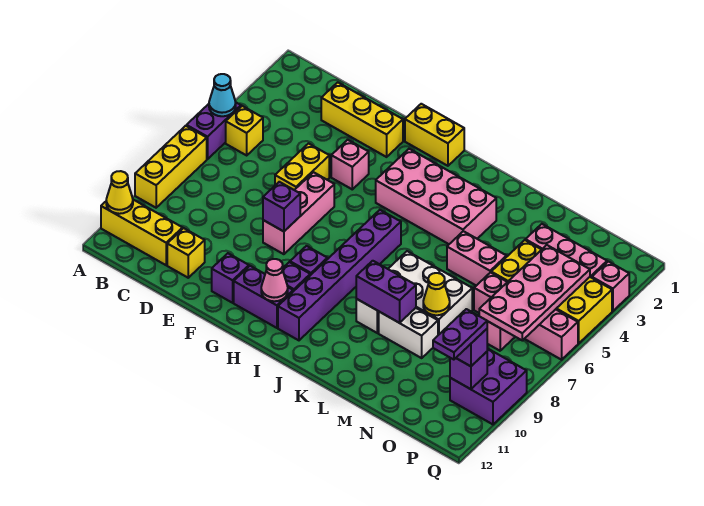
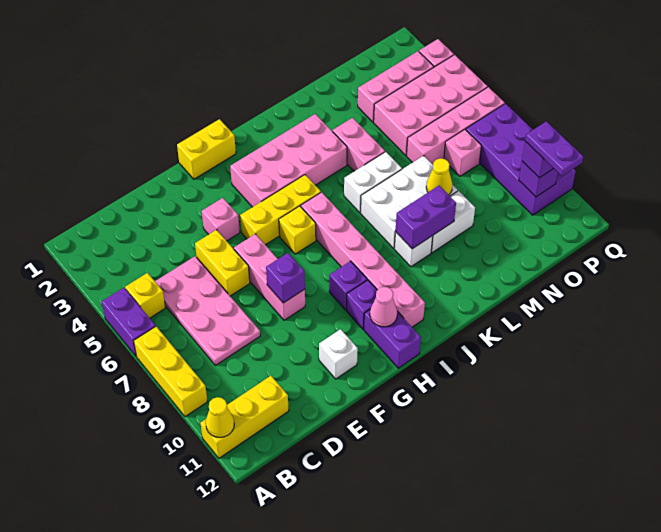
cyan 1x1 cone [209,74,236,116] -> none
yellow 1x3 brick [321,82,403,157] -> yellow 1x3 brick moved to [240,175,321,245]
yellow 1x1 brick [167,228,205,278] -> yellow 1x1 brick moved to [279,206,316,254]
purple 1x1 brick [212,253,249,303] -> white 1x1 brick [319,329,358,379]
purple 1x2 brick [234,266,293,328] -> purple 1x2 brick turned to [364,310,421,368]
purple 1x6 brick [278,210,401,340] -> pink 1x6 brick [301,192,425,327]
none -> white 1x2 brick [344,152,402,213]
pink 1x2 brick [447,231,507,286] -> pink 1x2 brick turned to [333,118,385,171]
yellow 2x4 brick [491,240,612,343] -> pink 2x4 brick [374,55,487,155]
pink 2x4 plate [479,245,590,341] -> pink 2x4 plate moved to [155,256,260,365]
purple 2x2 brick [450,348,527,424] -> purple 2x4 brick [466,104,576,215]

